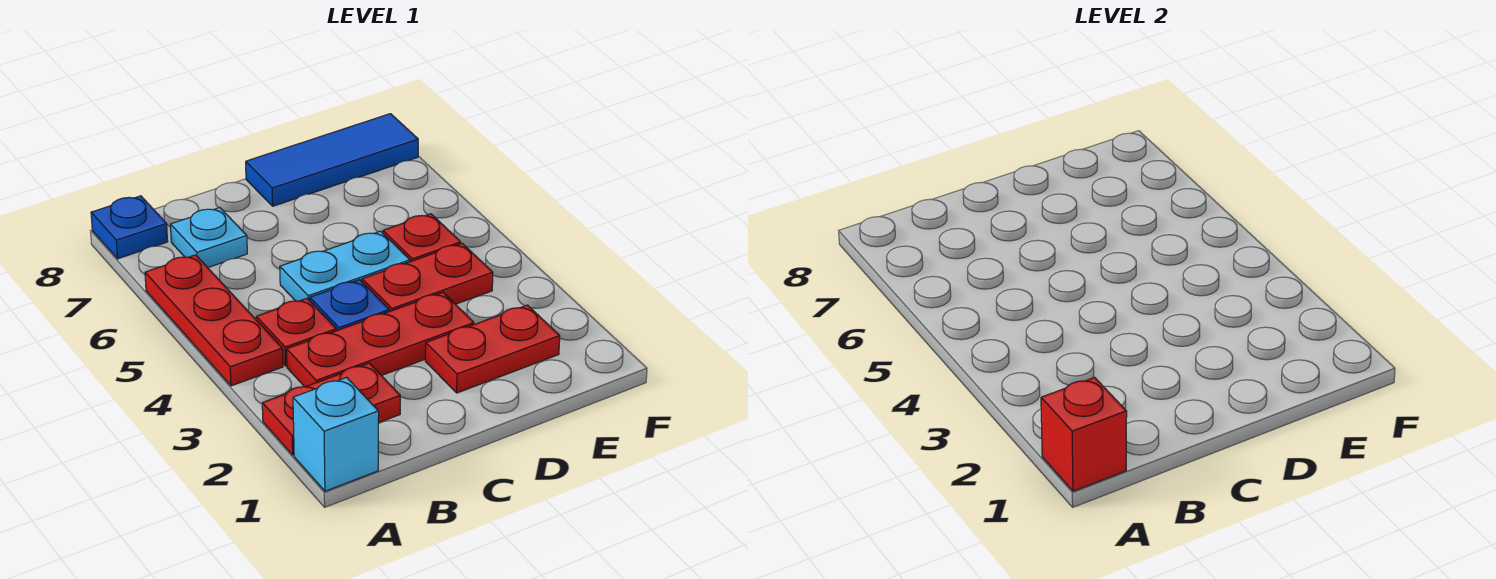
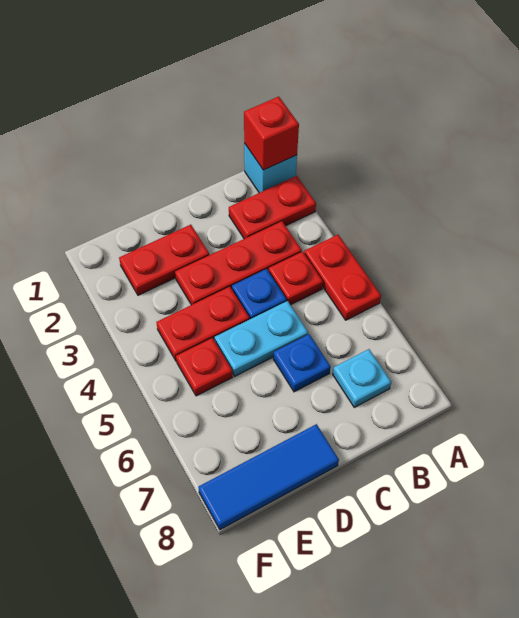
red 1x3 plate [145,255,283,386] -> red 1x2 plate [304,235,381,320]
blue 1x1 plate [91,196,168,259] -> blue 1x1 plate moved to [273,334,331,392]

